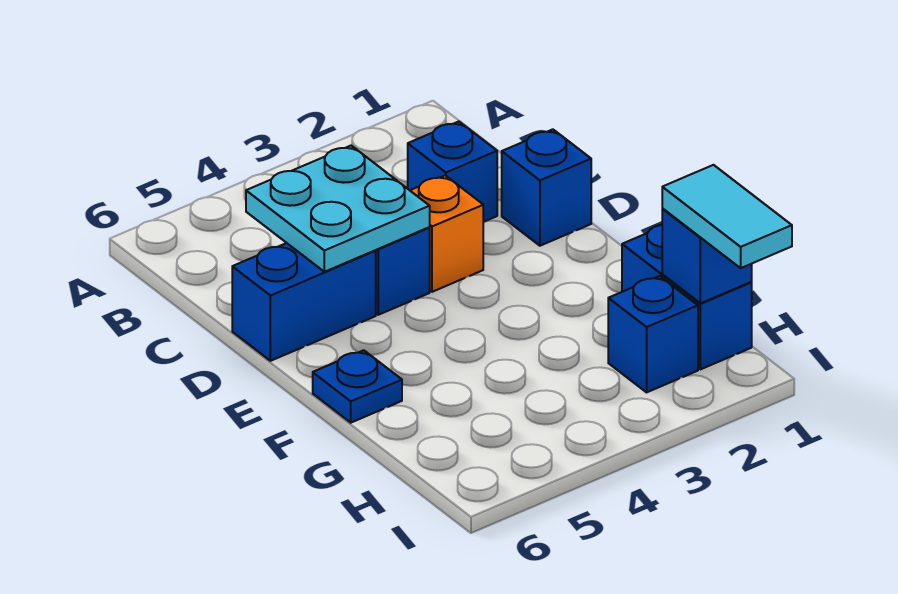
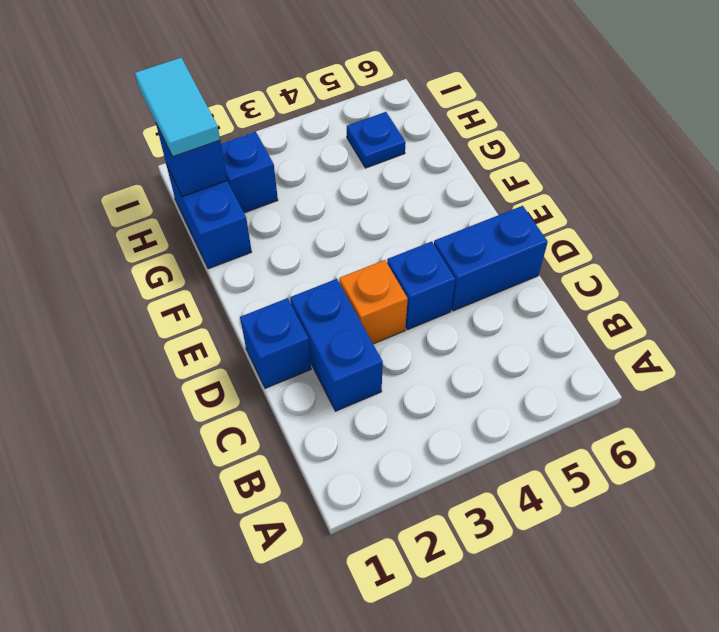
blue 1x1 brick [408,122,497,222] -> blue 1x2 brick [290,279,383,411]
cyan 2x2 plate [246,146,430,272] -> none
blue 1x1 plate [313,350,402,423] -> blue 1x1 plate moved to [347,112,406,168]

